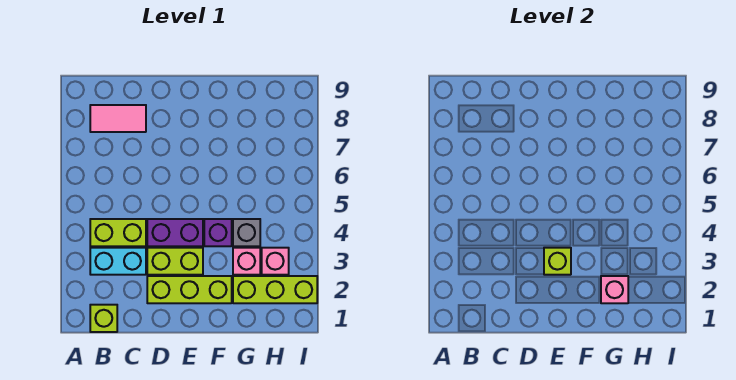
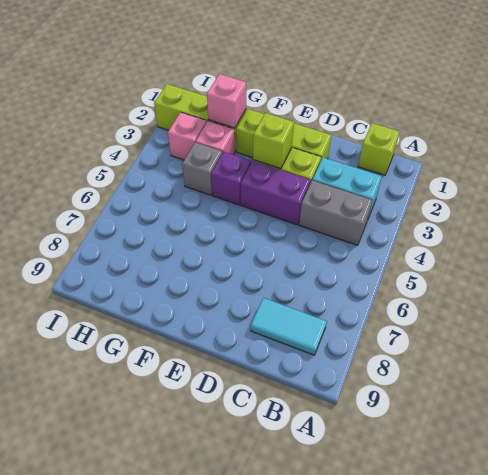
lime 1x2 brick [90,219,146,246] -> grey 1x2 brick [299,180,373,245]
pink 1x2 tile [90,105,146,132] -> cyan 1x2 tile [251,298,327,355]

